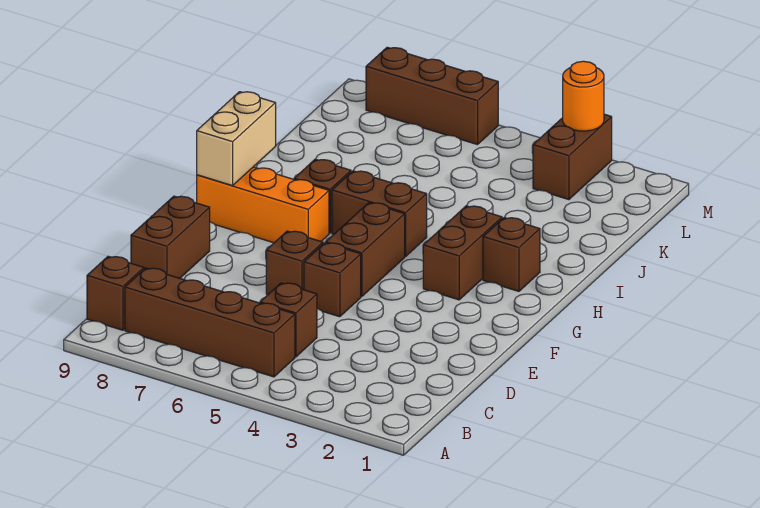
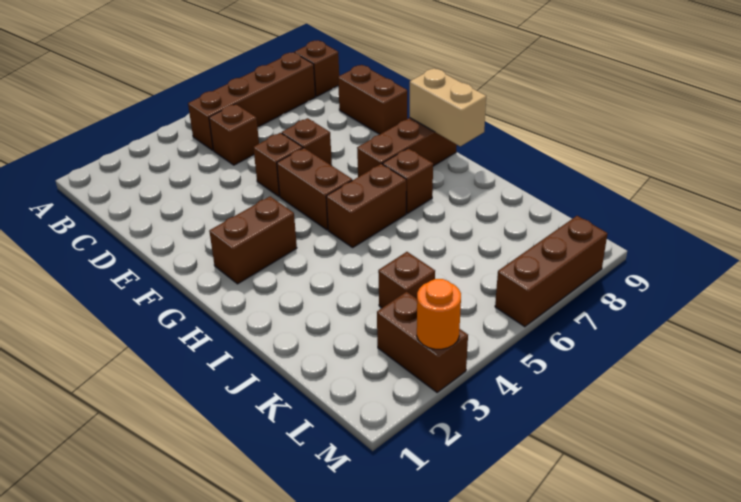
brown 1x2 brick [423,206,502,300] -> brown 1x2 brick turned to [209,196,297,284]
orange 1x3 brick [197,167,329,243] -> brown 1x3 brick [357,118,457,177]
brown 1x1 brick [483,217,540,291] -> brown 1x1 brick moved to [378,252,435,308]

